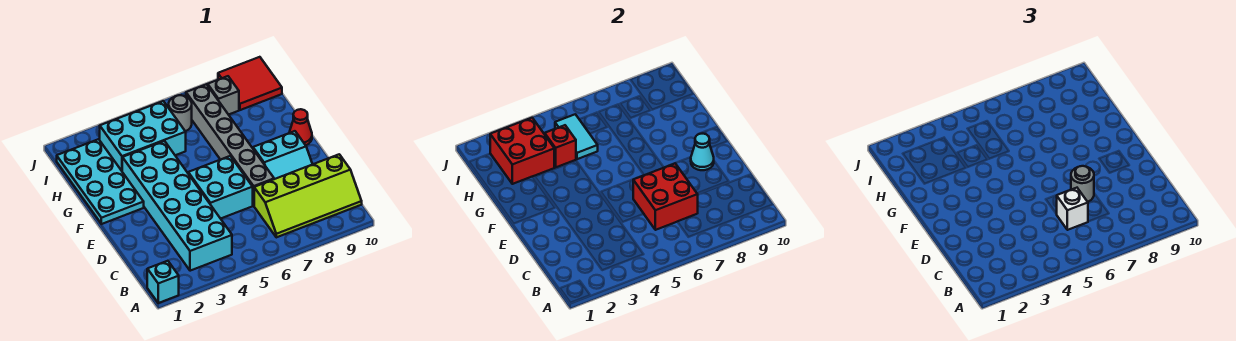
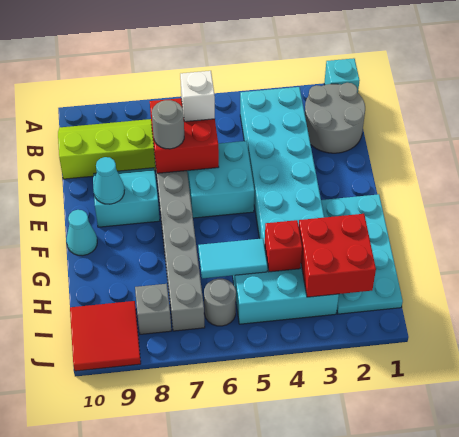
none -> grey 2x2 round brick [305,83,365,153]
red 1x1 cone [289,109,312,145] -> cyan 1x1 cone [66,210,97,256]
cyan 1x2 tile [555,114,598,159] -> cyan 1x2 tile turned to [198,238,267,279]

